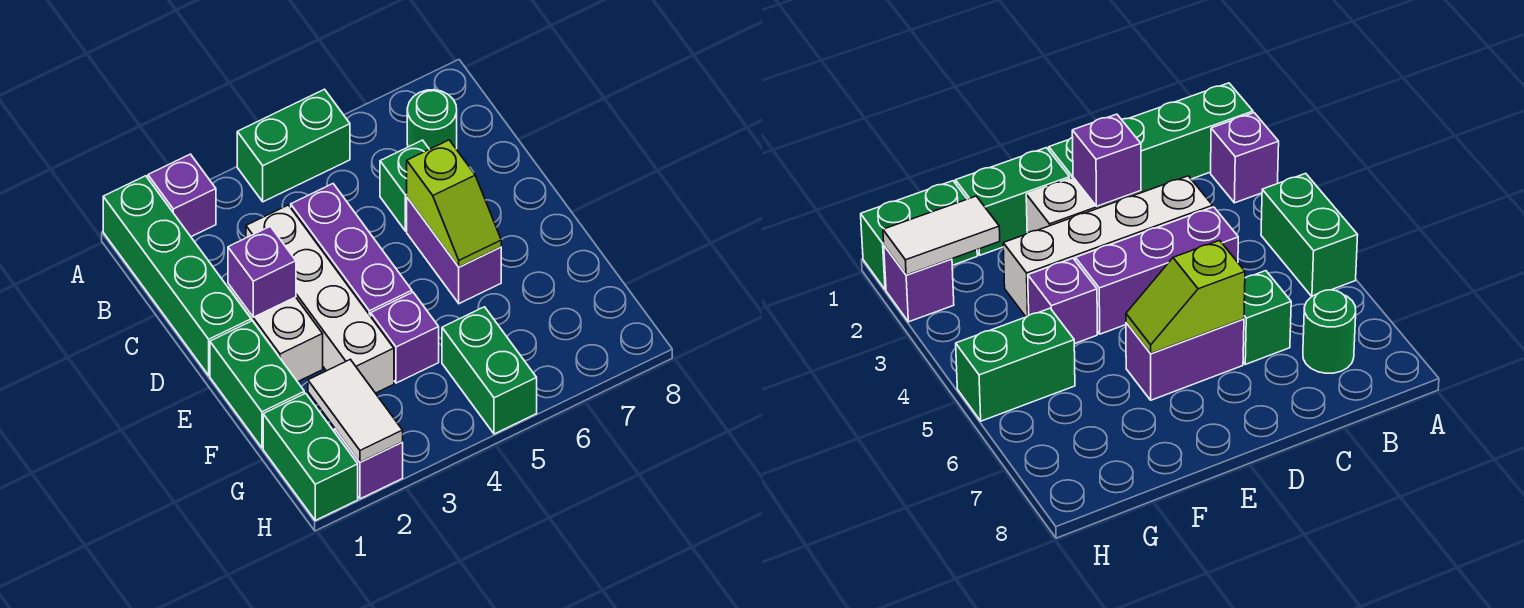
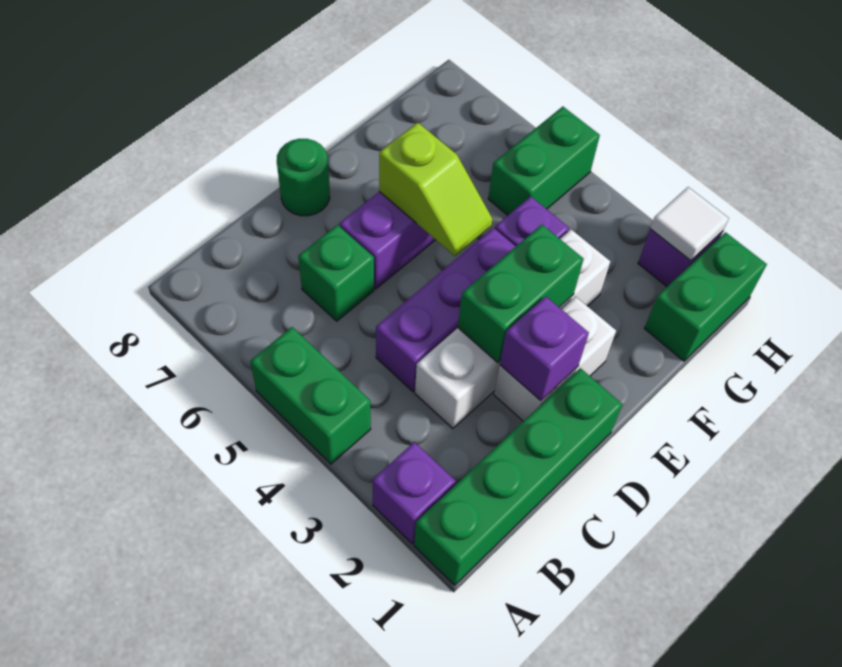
green 1x1 round brick [407,90,457,149] -> green 1x1 round brick moved to [277,139,330,216]
lime 1x2 slope [407,140,501,267] -> lime 1x2 slope turned to [379,123,493,256]
green 1x2 brick [210,321,304,448] -> green 1x2 brick moved to [458,225,583,362]
white 1x2 tile [308,359,403,462] -> white 1x1 tile [650,187,729,261]

